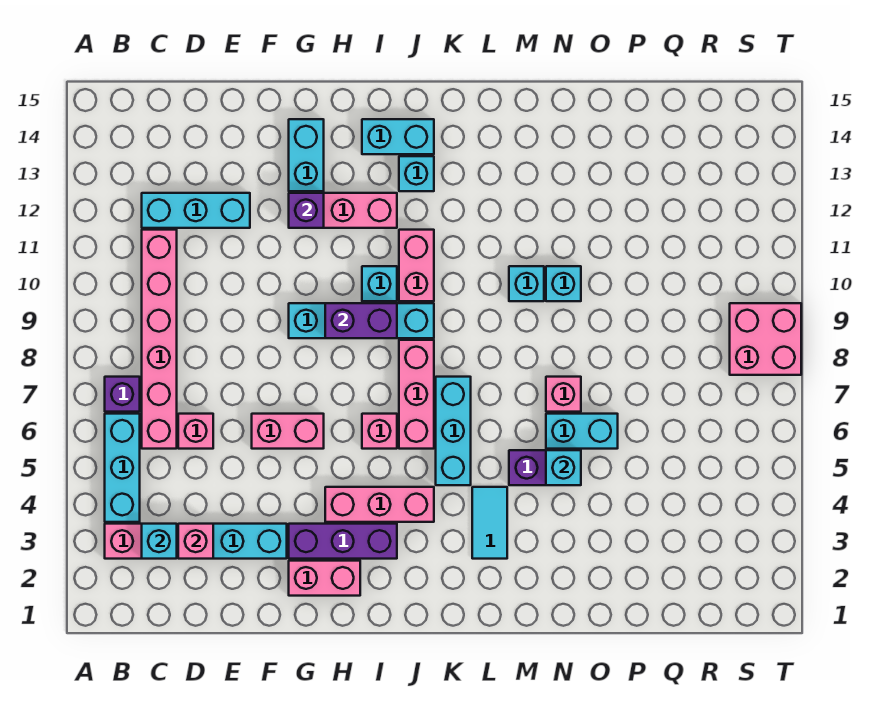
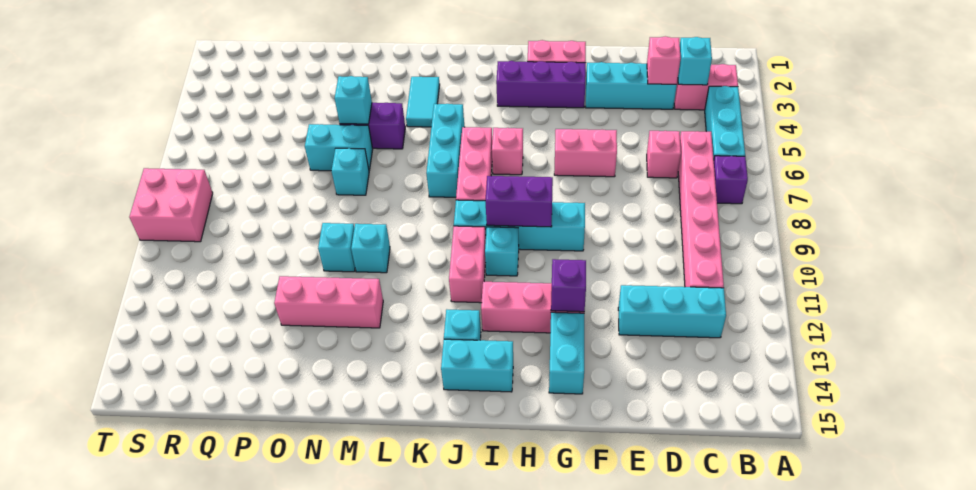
pink 1x3 brick [325,487,434,522] -> pink 1x3 brick moved to [274,276,383,328]
pink 1x1 brick [546,377,581,412] -> cyan 1x1 brick [331,148,369,195]

